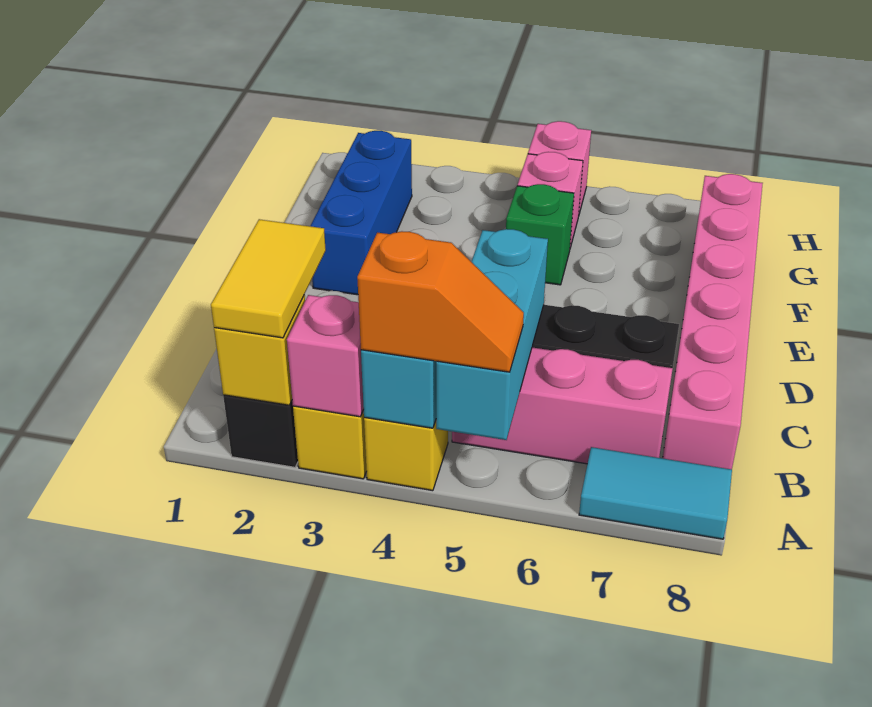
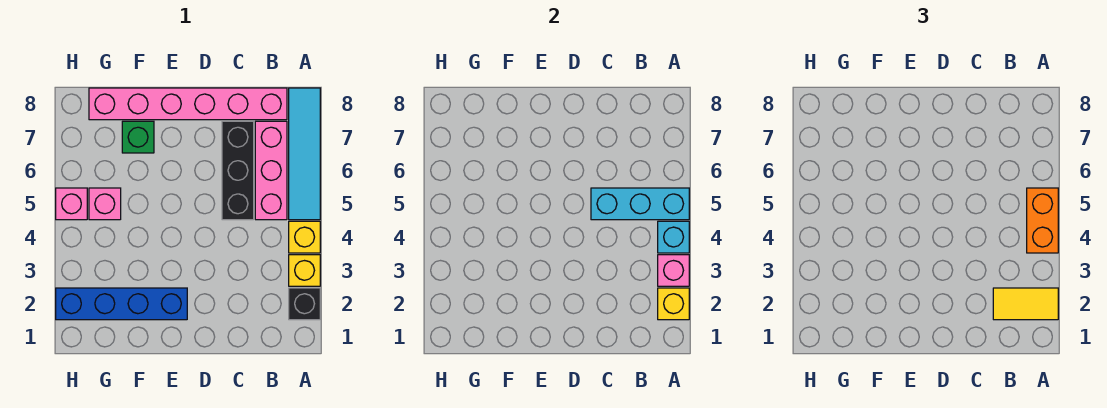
orange 1x2 slope [357,231,524,372] -> orange 1x2 brick [1027,188,1058,253]
cyan 1x2 tile [579,447,732,539] -> cyan 1x4 tile [289,88,320,220]
blue 1x3 brick [311,131,412,295] -> blue 1x4 brick [56,288,187,320]
green 1x1 brick [506,184,574,285] -> green 1x1 brick moved to [122,121,154,153]

